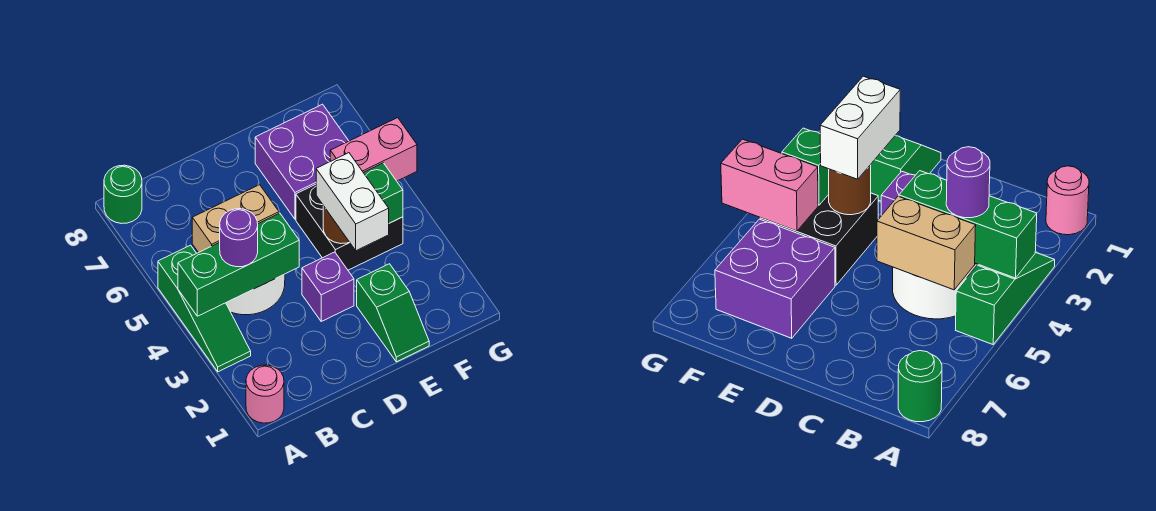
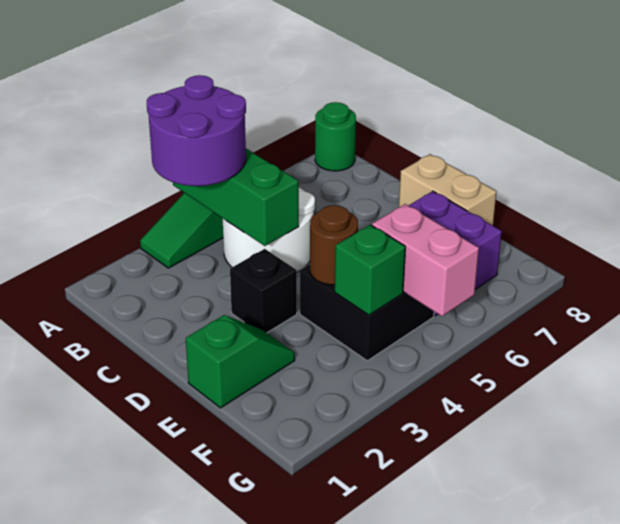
pink 1x1 round brick [246,365,284,423] -> none
purple 1x1 round brick [220,209,258,267] -> purple 2x2 round brick [147,75,246,186]
tan 1x2 brick [192,185,279,253] -> tan 1x2 brick moved to [399,154,497,226]
purple 1x1 brick [302,252,354,321] -> black 1x1 brick [230,249,297,333]
green 1x2 slope [357,264,429,362] -> green 1x2 slope turned to [186,315,295,408]
white 1x2 brick [316,153,389,251] -> none

